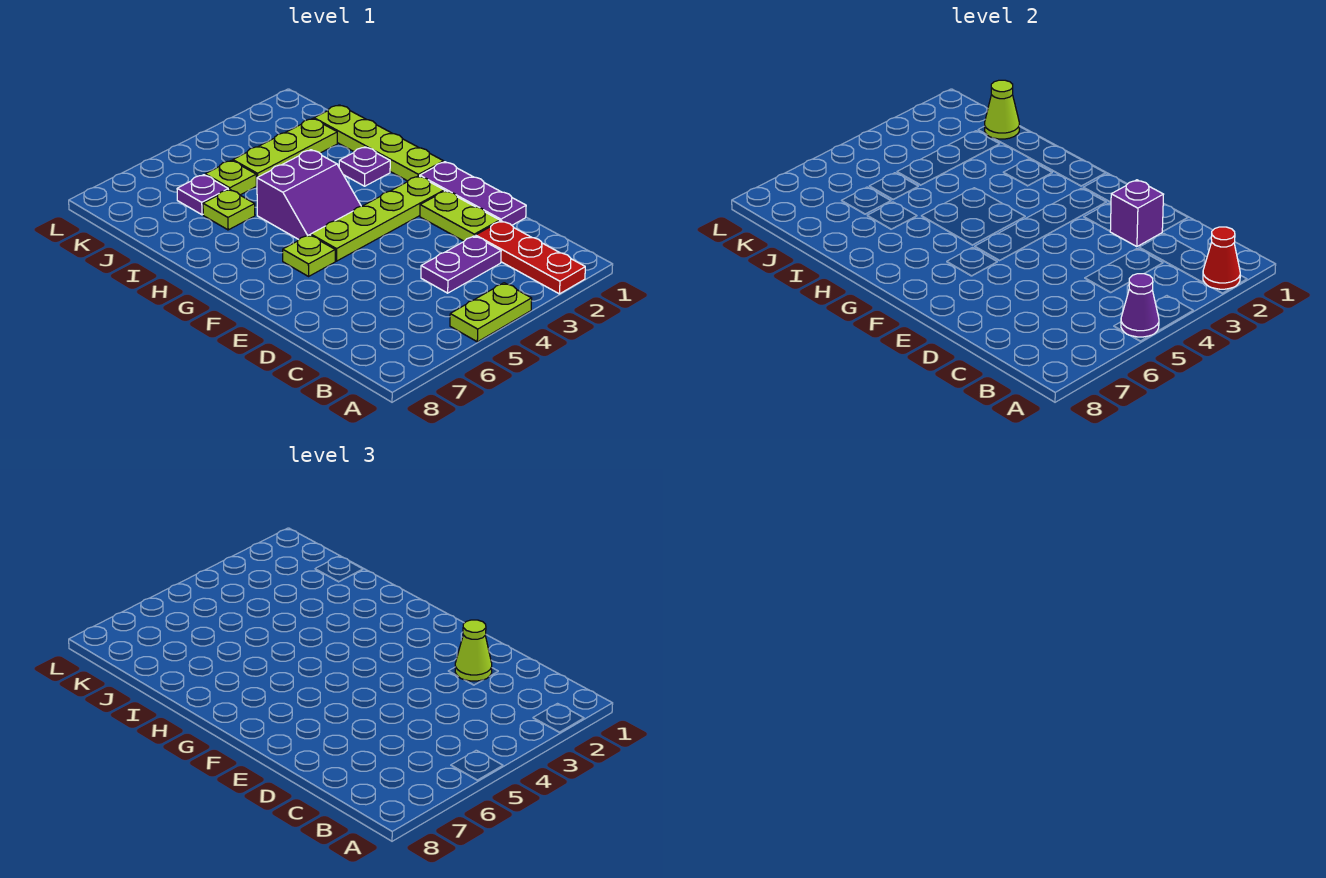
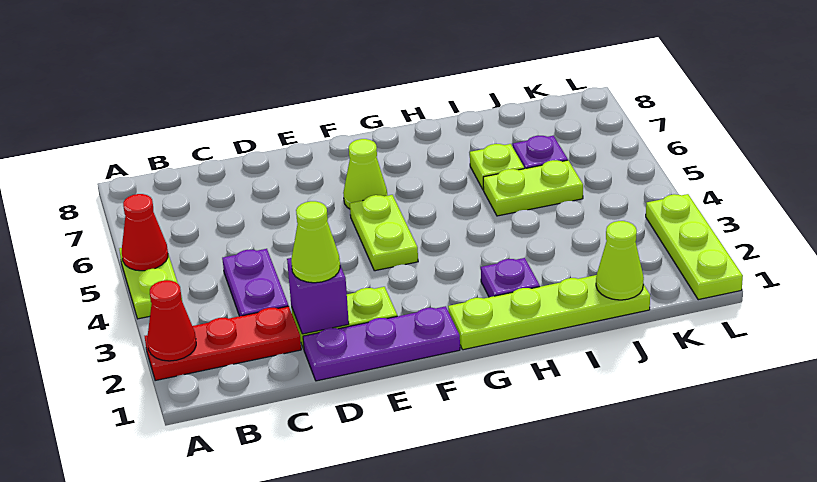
purple 1x1 cone [1121,274,1159,337] -> red 1x1 cone [122,194,168,271]
lime 1x4 plate [311,176,444,261] -> lime 1x2 plate [350,195,418,271]
lime 1x1 plate [283,235,335,276] -> lime 1x1 cone [343,139,387,209]
purple 2x2 slope [257,150,361,239] -> none
lime 1x3 plate [233,119,337,185] -> lime 1x3 plate moved to [646,194,743,300]
lime 1x1 plate [205,160,256,195] -> lime 1x2 plate [483,160,583,216]

